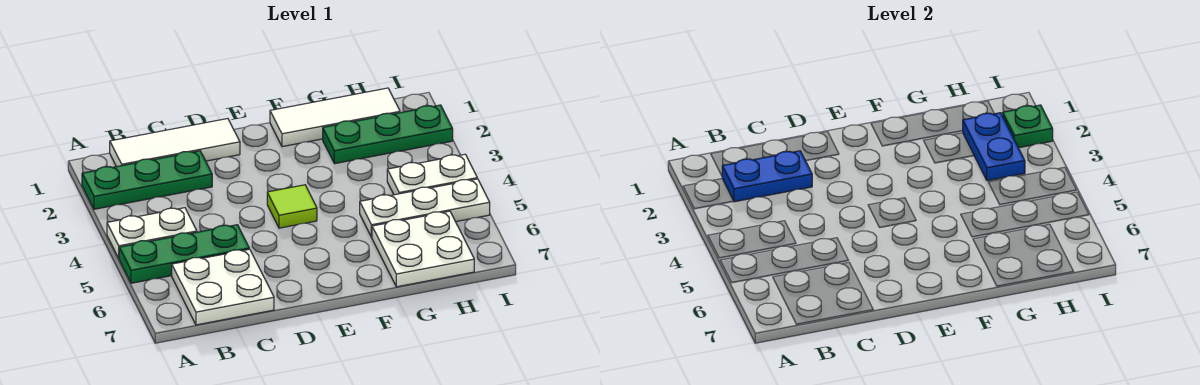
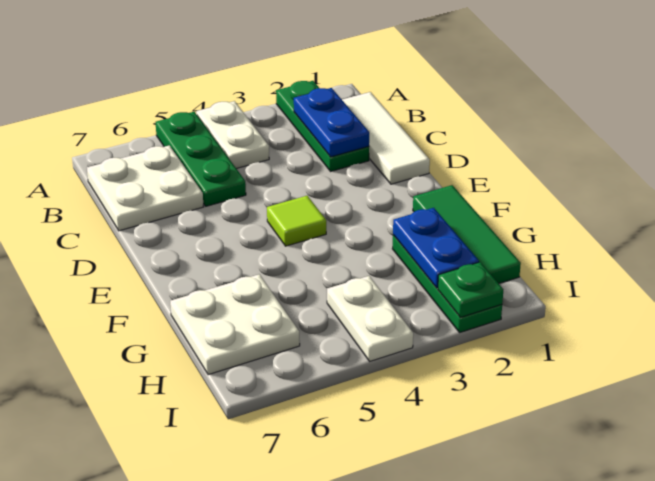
white 1x3 tile [270,88,400,147] -> green 1x3 tile [413,185,521,283]
white 1x3 plate [360,179,490,237] -> none
blue 1x2 plate [963,113,1025,181] -> blue 1x2 plate turned to [393,208,479,288]

